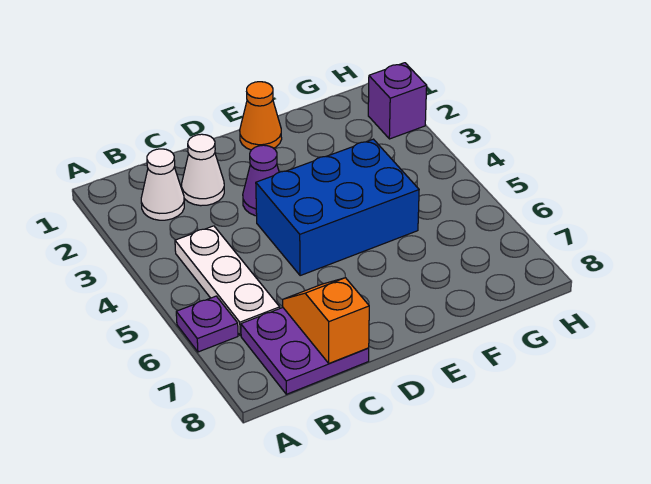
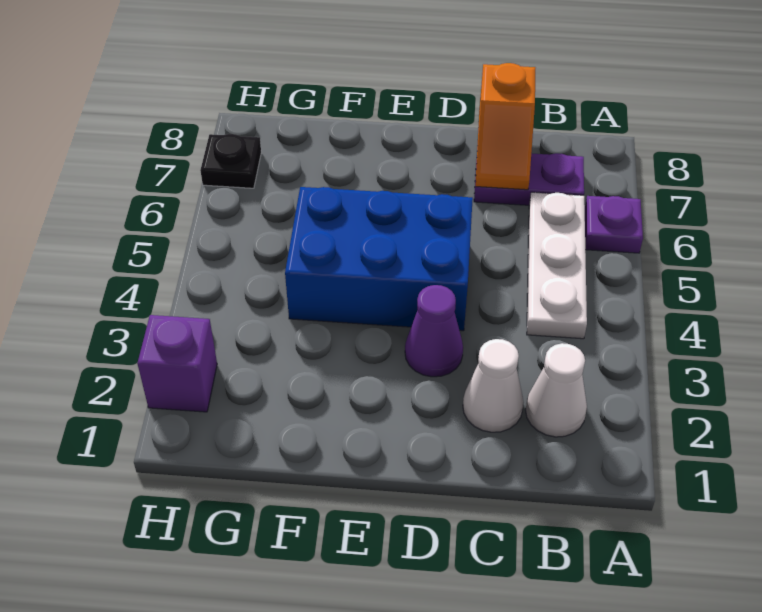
purple 2x2 plate [241,308,369,394] -> purple 1x2 plate [474,153,584,205]
orange 1x1 cone [240,82,282,150] -> none
none -> black 1x1 plate [200,134,261,188]

